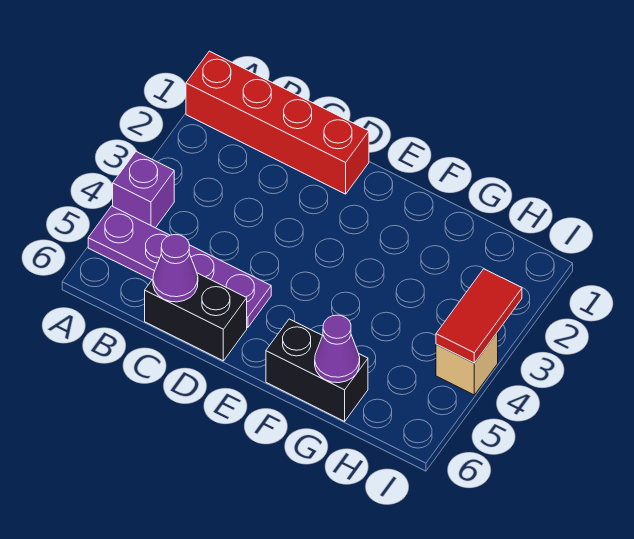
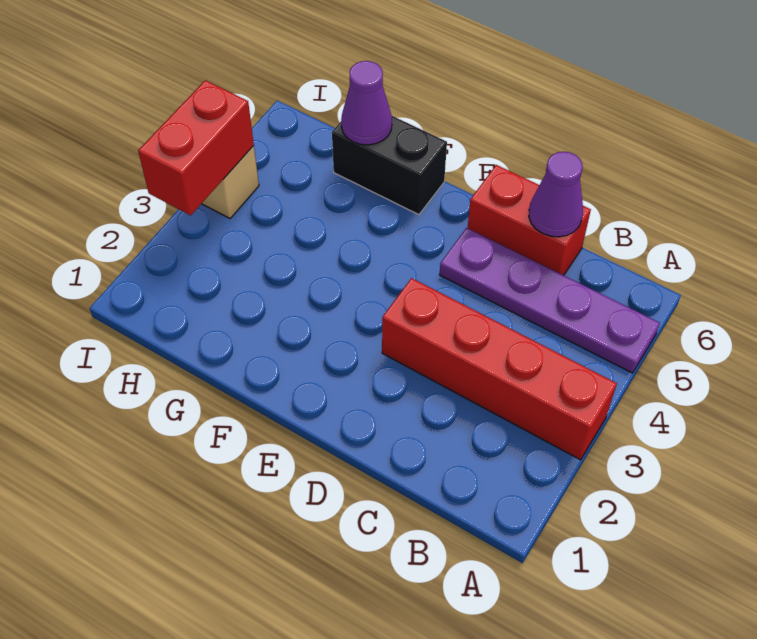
red 1x4 brick [186,51,369,194] -> red 1x4 brick moved to [382,278,617,460]
purple 1x1 brick [113,152,174,228] -> none
black 1x2 brick [145,273,247,361] -> red 1x2 brick [468,165,591,275]
red 1x2 tile [436,269,522,363] -> red 1x2 brick [138,80,254,215]

